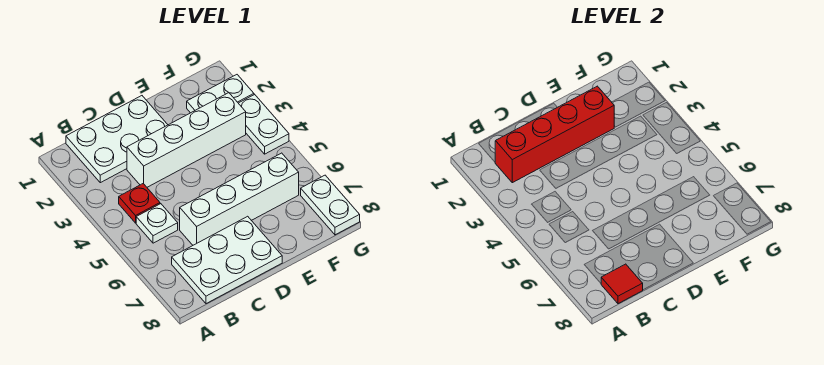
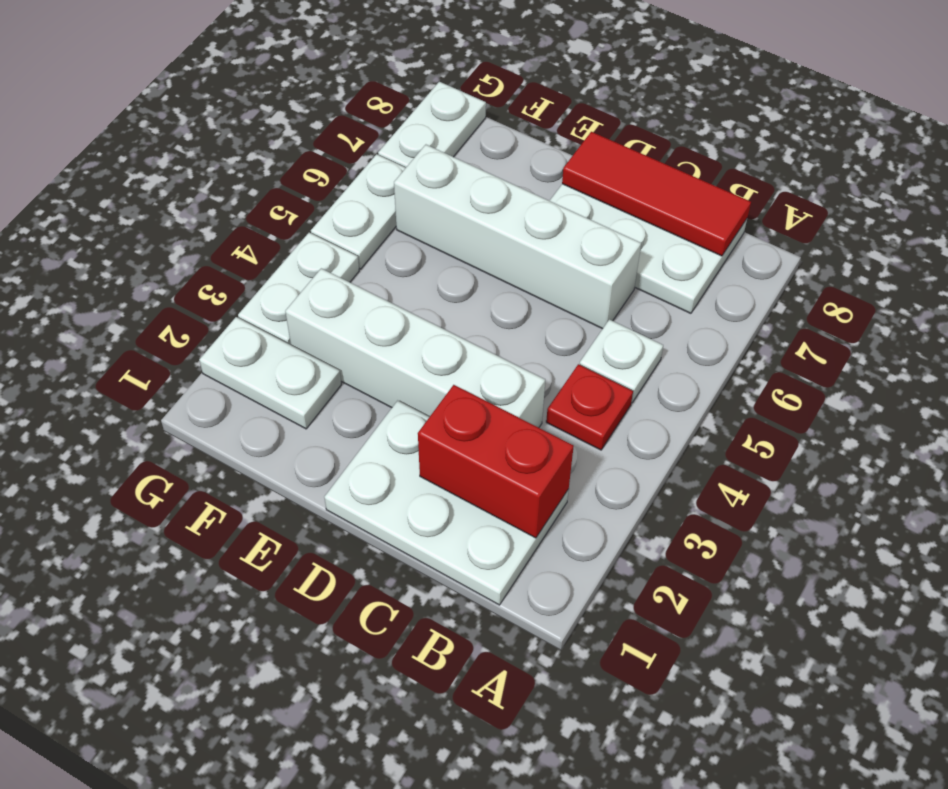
red 1x4 brick [495,86,614,183] -> red 1x2 brick [418,385,574,538]
red 1x1 tile [601,264,643,304] -> red 1x3 tile [562,132,751,256]
none -> white 1x2 plate [311,154,405,269]

